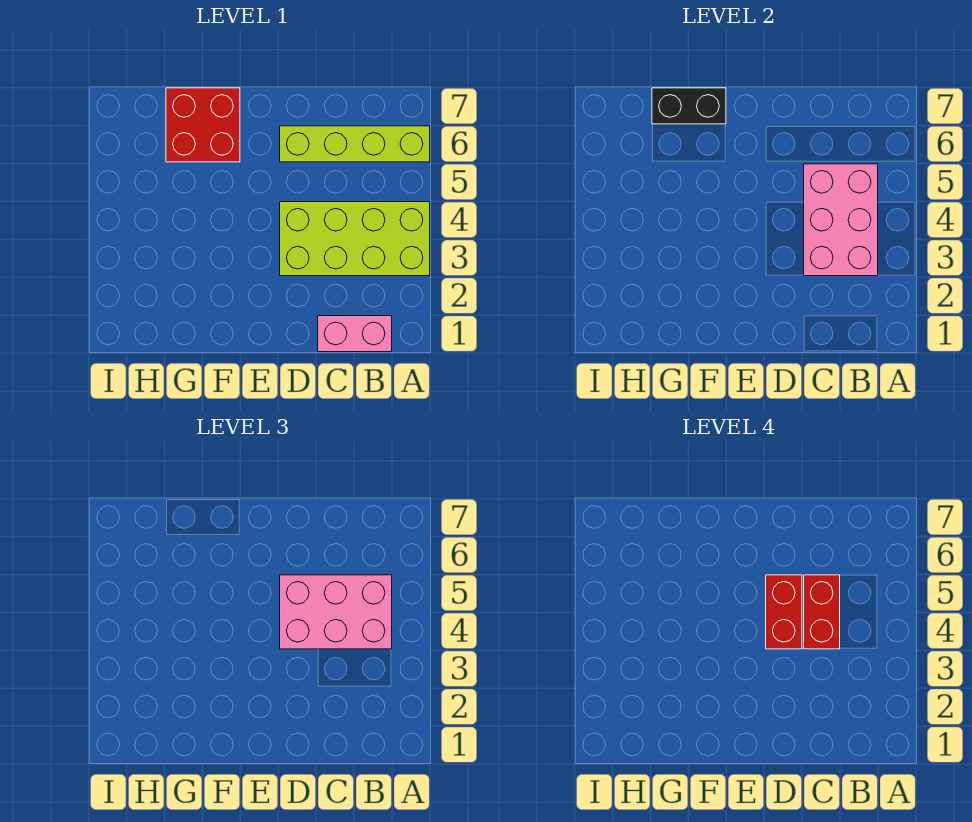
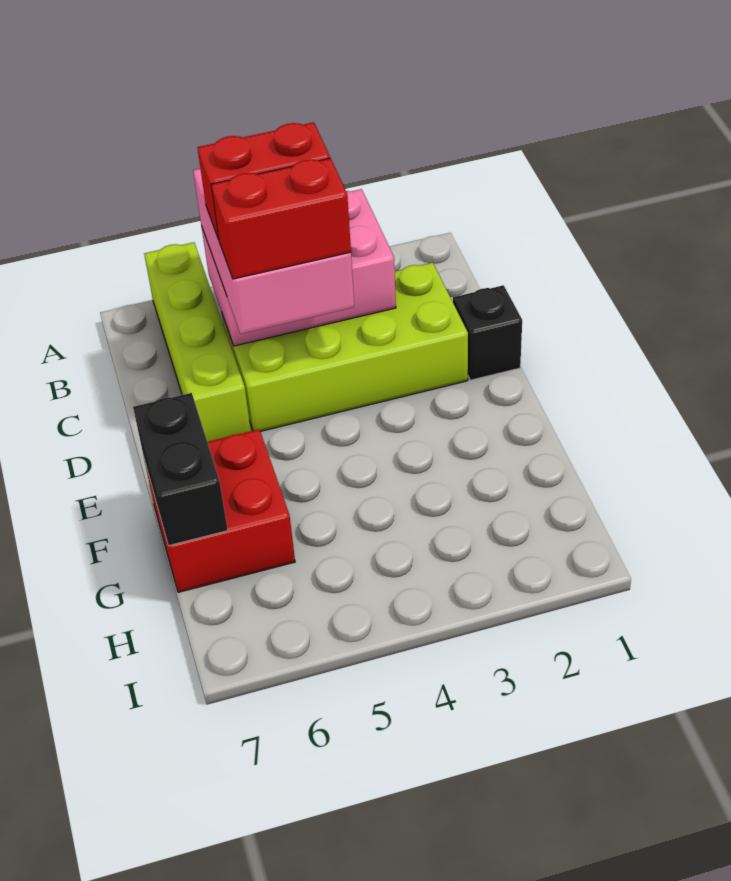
lime 2x4 brick [280,202,430,276] -> lime 2x4 brick turned to [222,263,468,431]
pink 1x2 brick [318,316,392,352] -> none
none -> black 1x1 brick [453,285,522,380]

